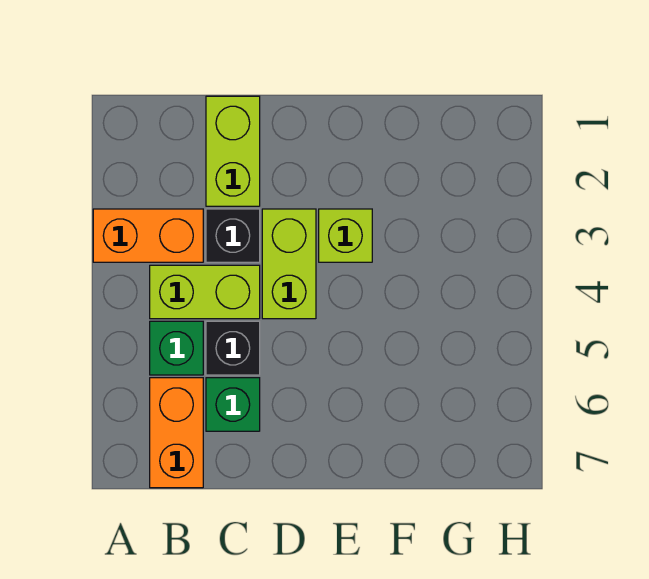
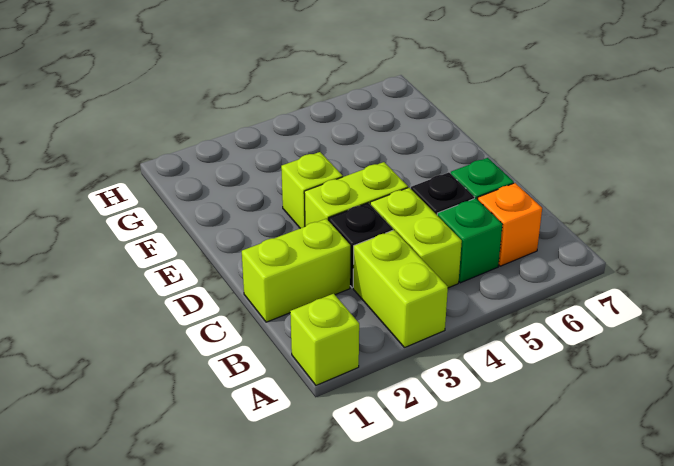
none -> lime 1x1 brick [290,294,359,385]
orange 1x2 brick [93,209,203,262] -> lime 1x2 brick [353,230,448,348]
orange 1x2 brick [150,378,203,488] -> orange 1x1 brick [478,183,542,266]

